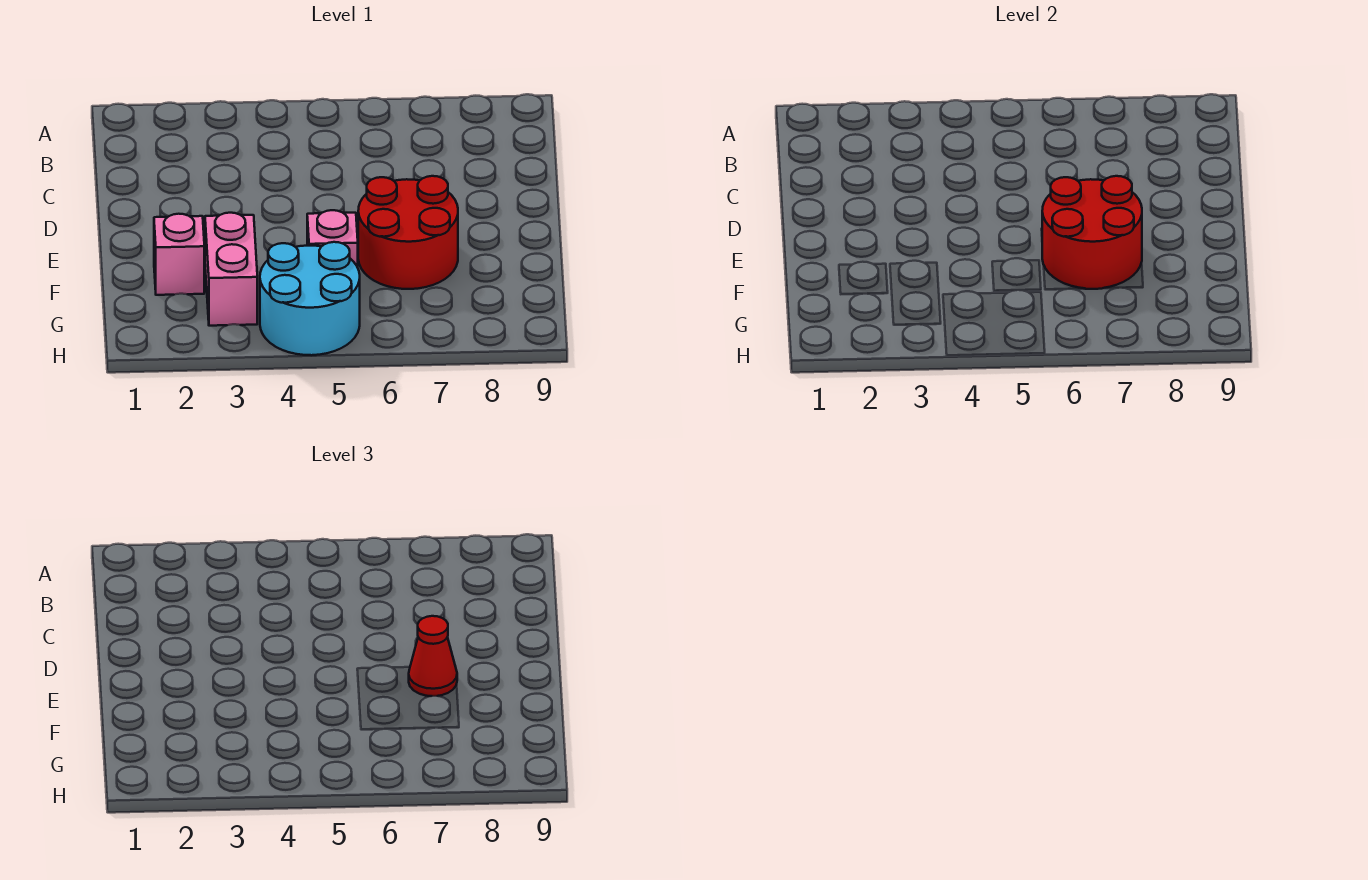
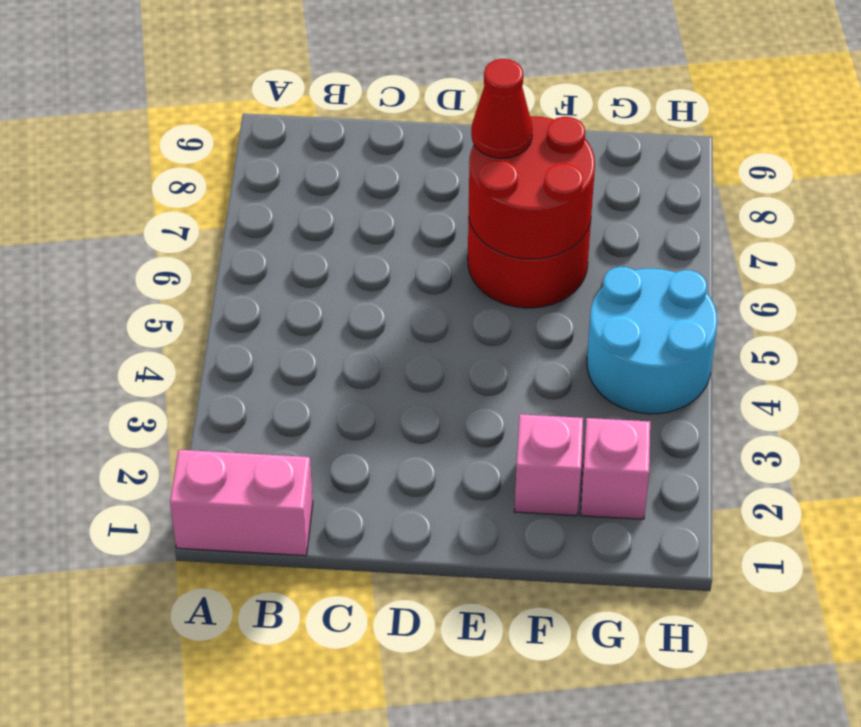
pink 1x2 brick [205,213,257,326] -> pink 1x2 brick moved to [170,450,313,556]
pink 1x1 brick [307,210,358,267] -> pink 1x1 brick moved to [581,418,650,519]

